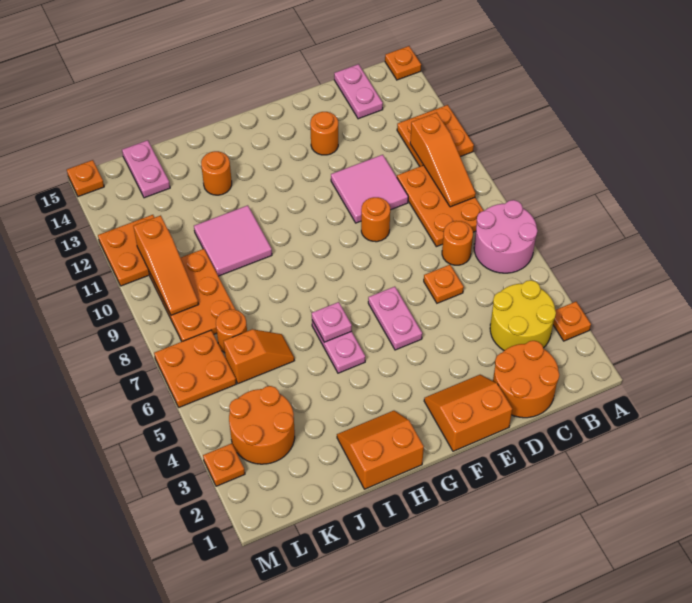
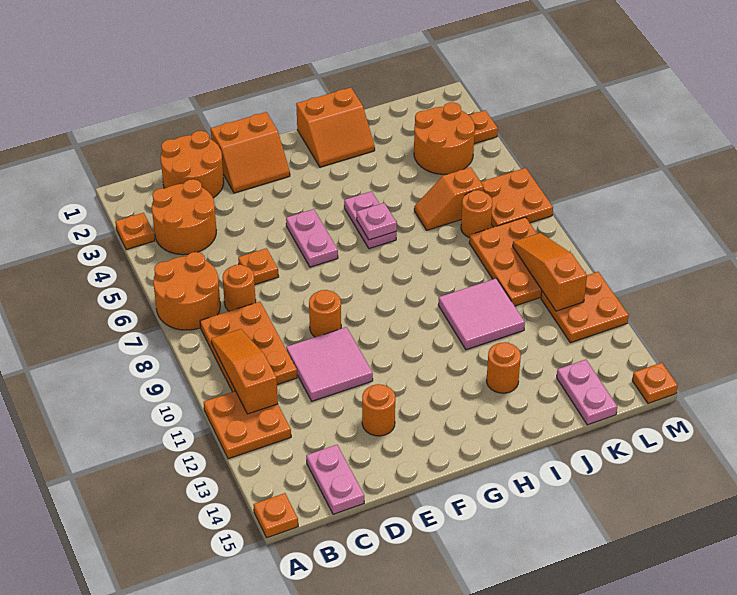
pink 2x2 round brick [474,200,537,273] -> orange 2x2 round brick [153,252,220,330]
yellow 2x2 round brick [490,280,556,351] -> orange 2x2 round brick [152,179,216,255]

